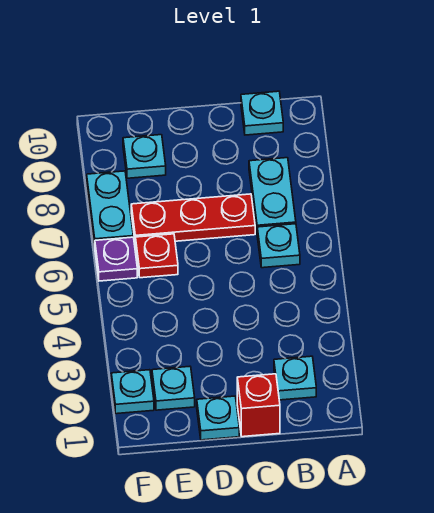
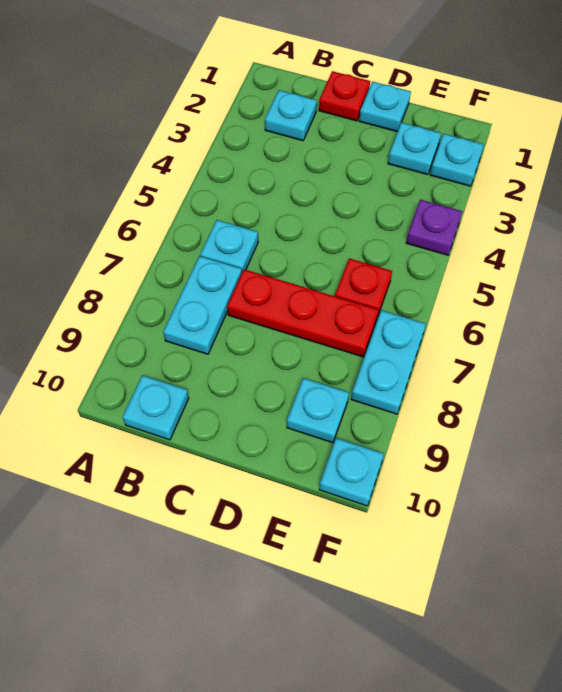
red 1x1 brick [237,374,280,437] -> red 1x1 plate [319,71,370,121]
purple 1x1 plate [95,237,137,281] -> purple 1x1 plate moved to [406,200,462,255]
none -> cyan 1x1 plate [319,438,384,506]

